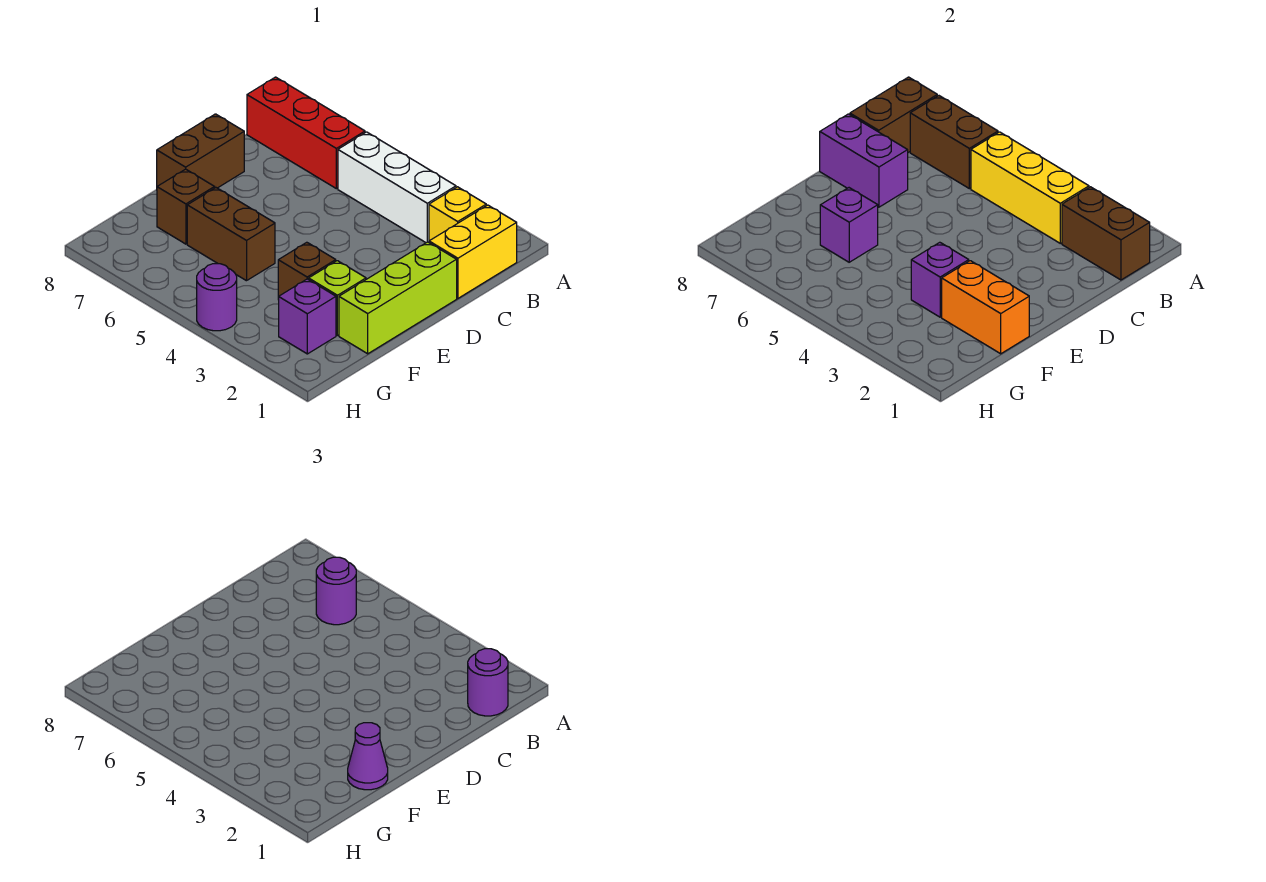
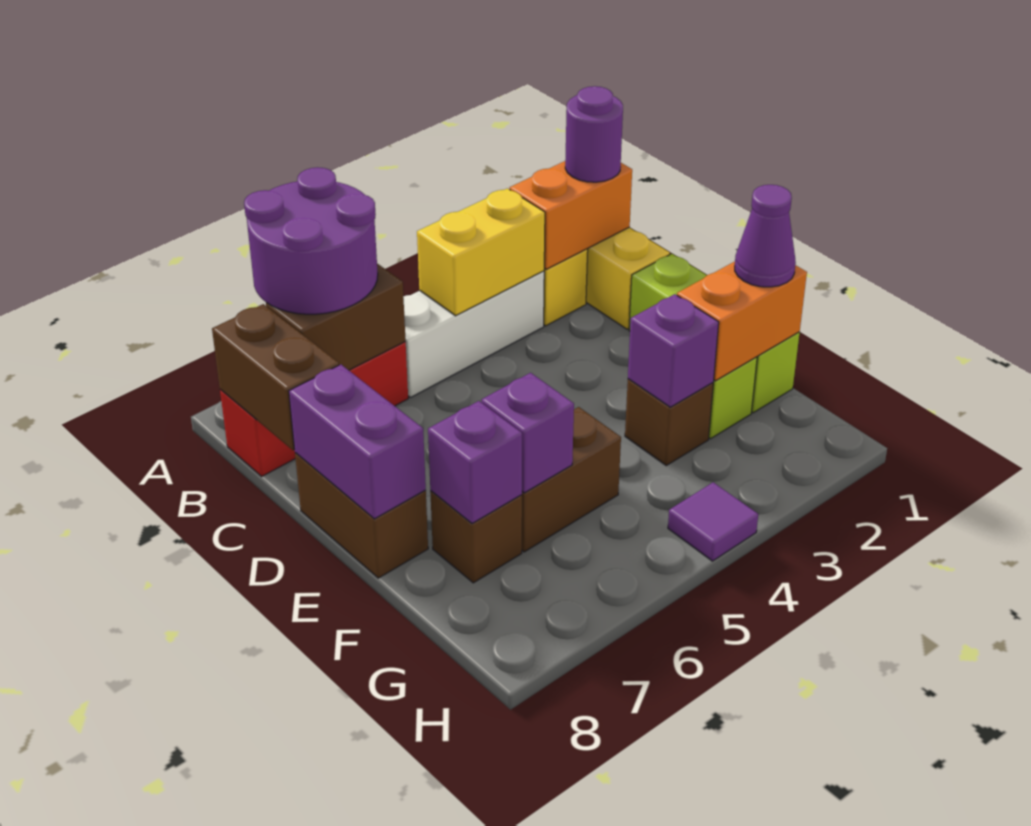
brown 1x2 brick [1062,187,1150,280] -> orange 1x2 brick [510,161,632,269]
yellow 1x3 brick [971,132,1089,243] -> yellow 1x2 brick [417,188,545,316]
purple 1x1 round brick [316,557,356,625] -> purple 2x2 round brick [244,167,378,314]
purple 1x2 brick [820,114,908,207] -> purple 1x2 brick turned to [289,365,426,519]
purple 1x1 brick [279,279,336,354] -> purple 1x1 brick moved to [428,401,522,524]
purple 1x1 round brick [197,264,237,331] -> purple 1x1 tile [668,482,758,561]

